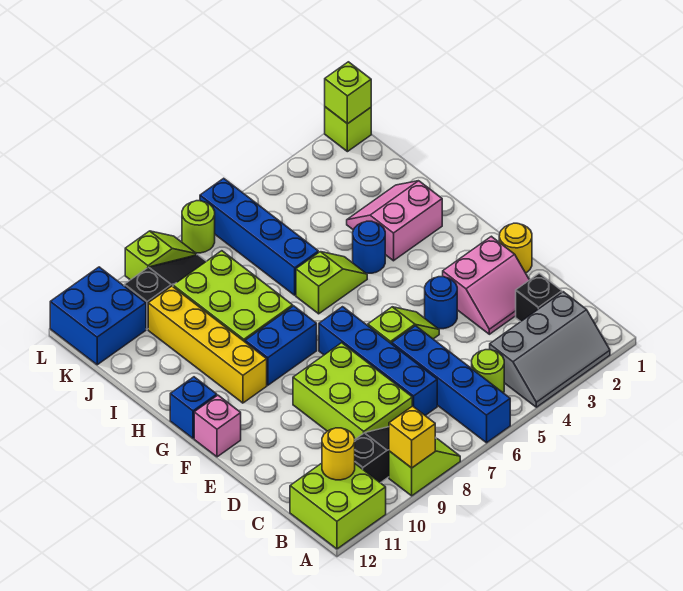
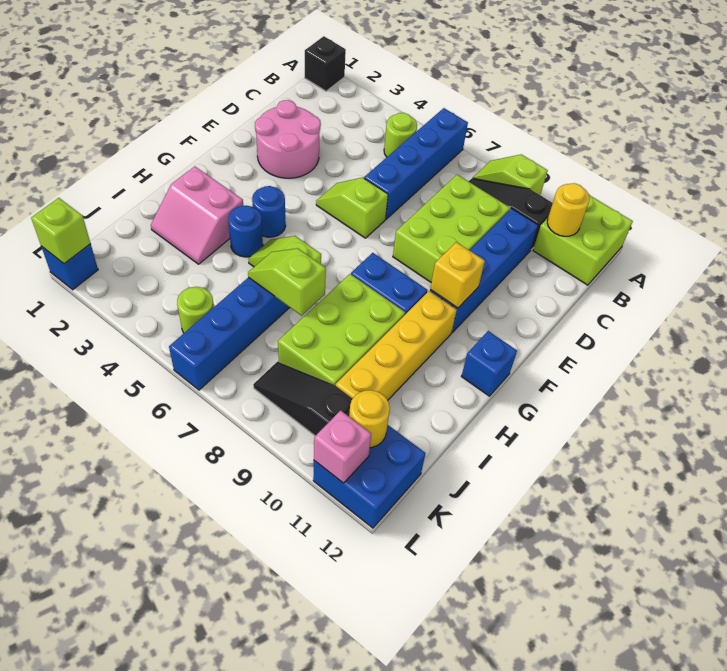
grey 2x3 slope [490,292,610,407] -> none
yellow 1x1 brick [389,406,435,468] -> yellow 1x1 brick moved to [430,242,485,308]
black 1x1 brick [516,273,562,322] -> black 1x1 brick moved to [305,36,346,91]
blue 1x4 brick [319,307,437,415] -> blue 1x4 brick moved to [430,209,538,332]
pink 2x2 slope [443,236,529,334] -> pink 2x2 round brick [255,100,321,178]
yellow 1x1 round brick [499,223,532,273] -> yellow 1x1 round brick moved to [349,390,390,448]
blue 1x1 round brick [425,277,457,329] -> blue 1x1 round brick moved to [252,186,286,237]
pink 1x1 brick [194,395,241,457] -> pink 1x1 brick moved to [314,411,371,483]
lime 1x1 brick [325,107,371,152] -> blue 1x1 brick [41,244,98,290]
lime 1x1 round brick [182,201,215,253] -> lime 1x1 round brick moved to [177,287,214,333]
lime 1x2 slope [125,231,197,280] -> lime 1x2 slope moved to [248,248,326,316]

